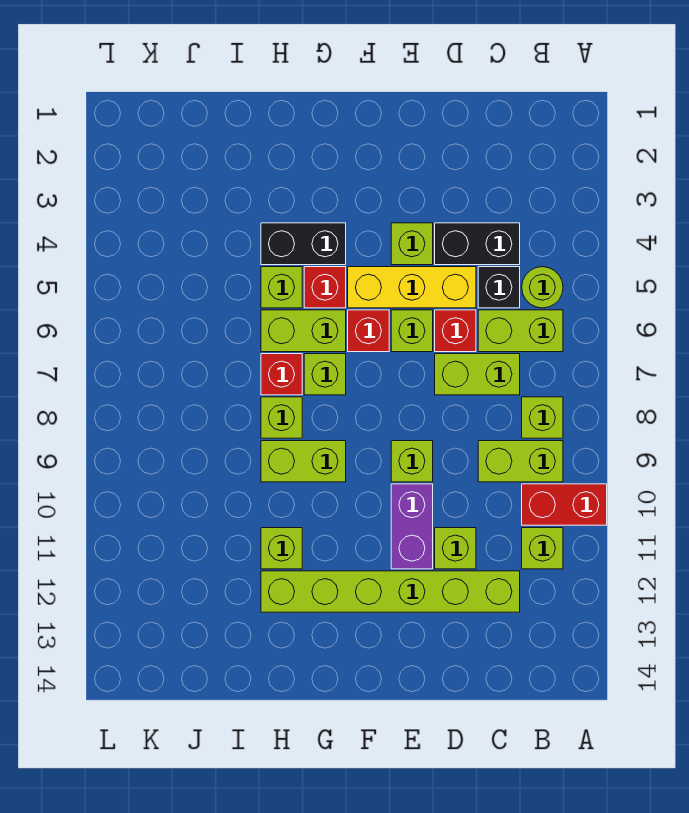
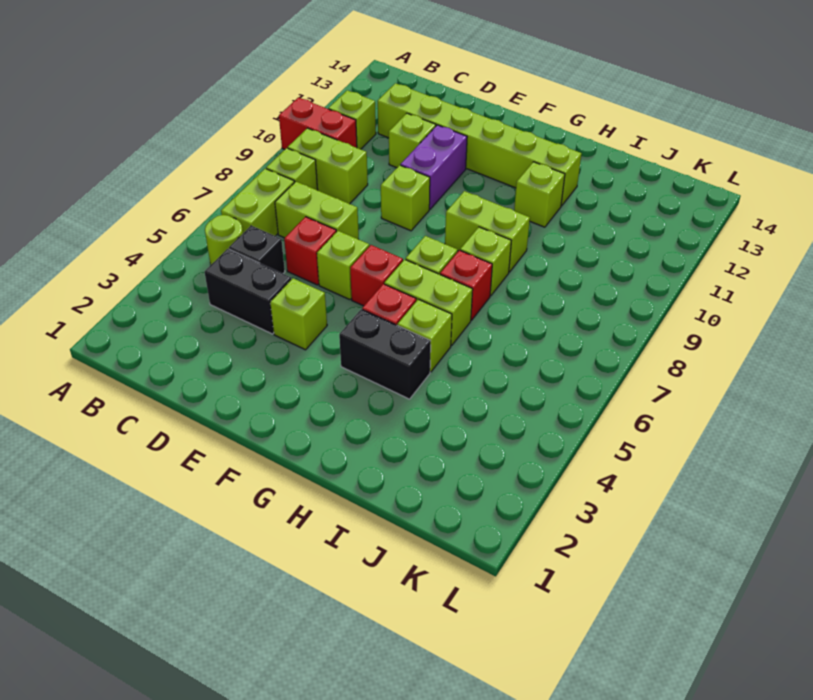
lime 1x2 brick [478,310,563,352] -> lime 1x2 brick turned to [221,169,294,236]
yellow 1x3 brick [348,267,476,308] -> none

